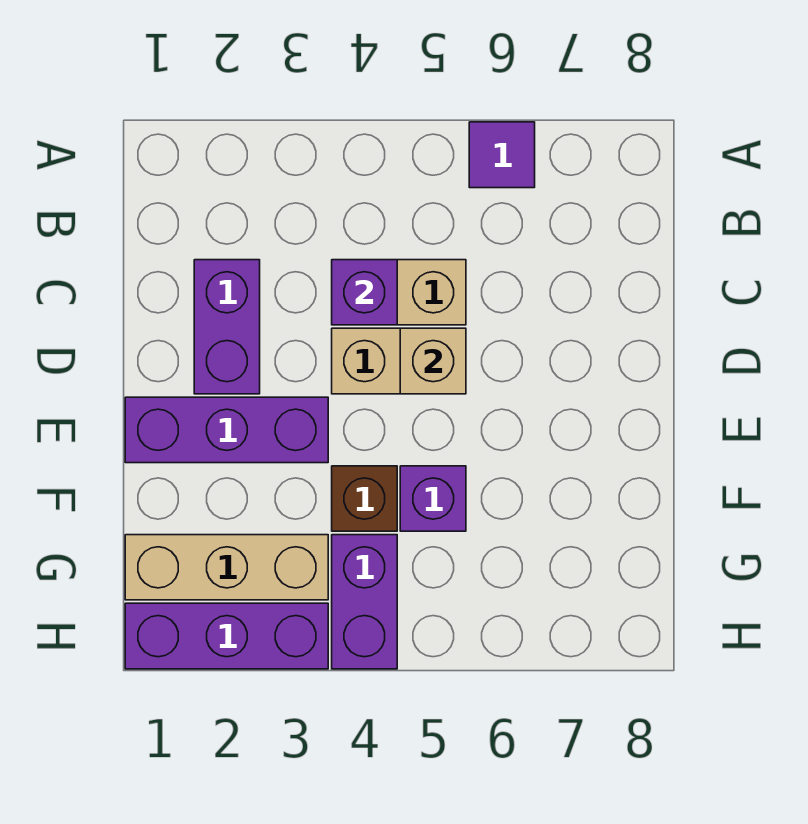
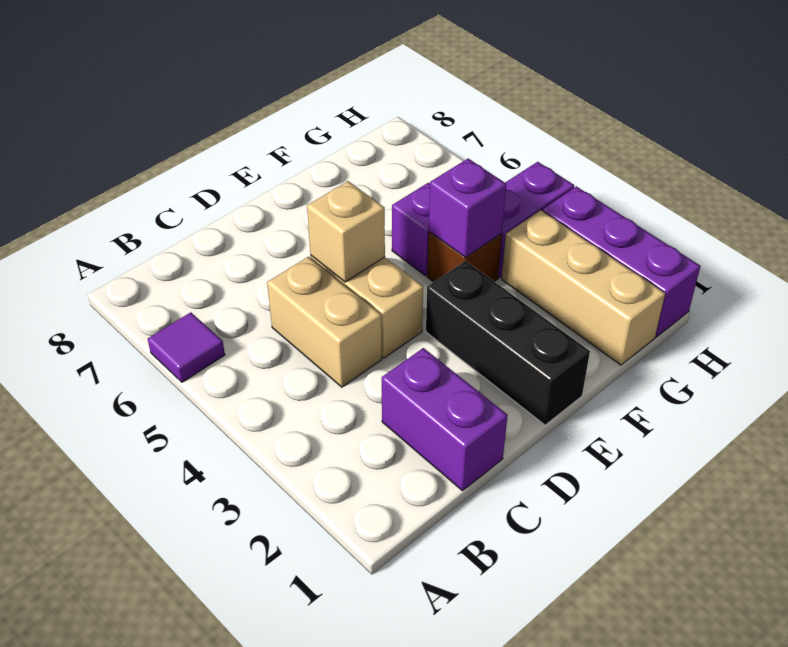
purple 1x2 brick [194,260,260,394] -> purple 1x2 brick turned to [382,348,508,491]
purple 1x1 brick [332,260,397,325] -> purple 1x1 brick moved to [429,159,506,257]
purple 1x3 brick [125,397,328,463] -> black 1x3 brick [426,261,590,425]

